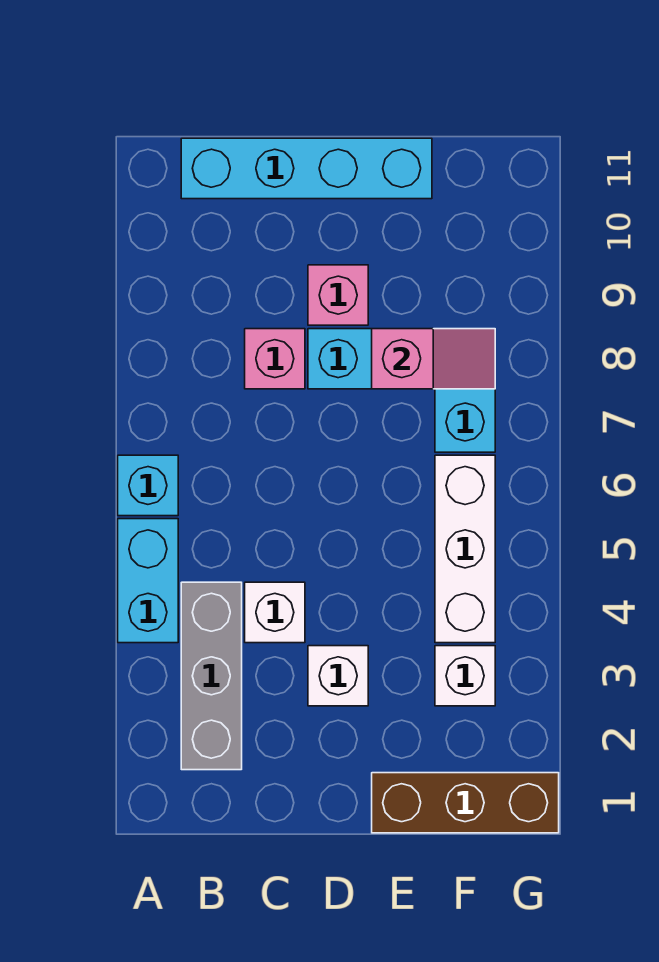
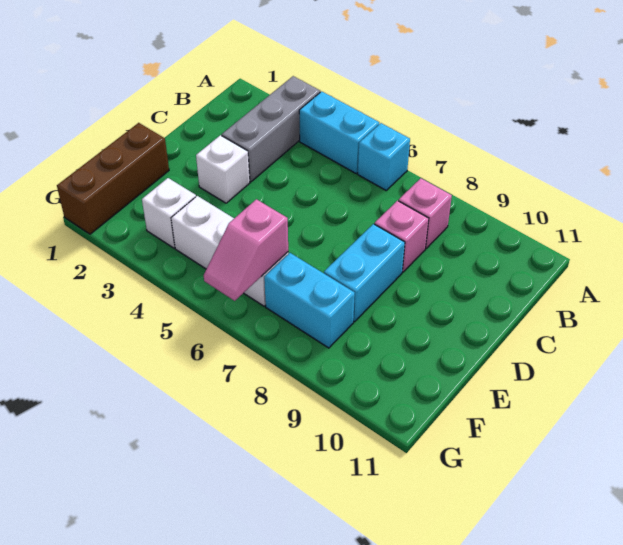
grey 1x3 brick [181,582,242,770] -> grey 1x3 brick turned to [221,76,320,182]
cyan 1x4 brick [181,138,432,199] -> none
white 1x1 brick [245,582,305,643] -> none
pink 1x1 brick [308,265,368,325] -> pink 1x1 brick moved to [399,178,452,248]
pink 1x2 slope [372,329,495,389] -> pink 1x2 slope moved to [204,199,288,301]

